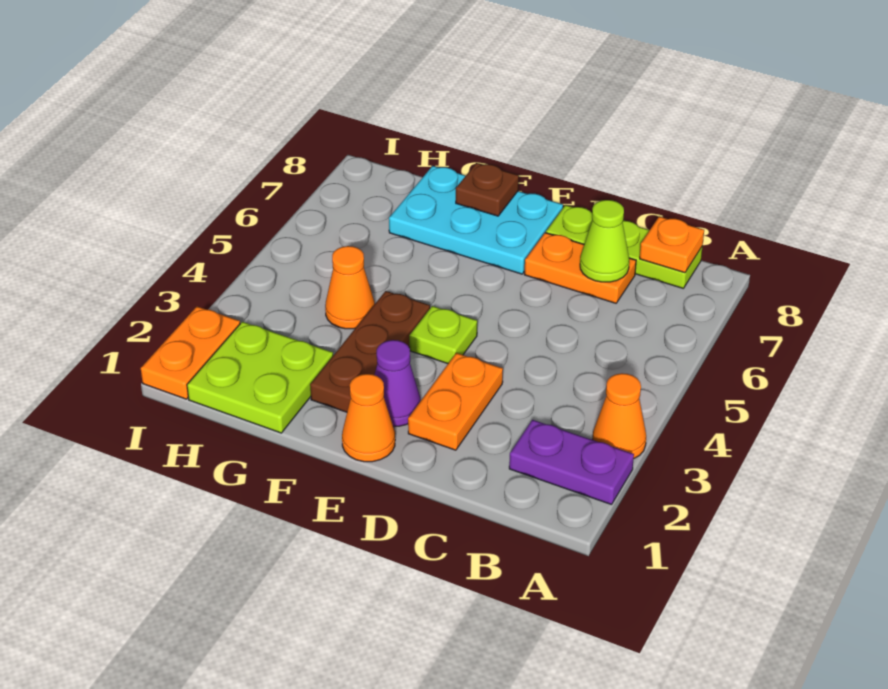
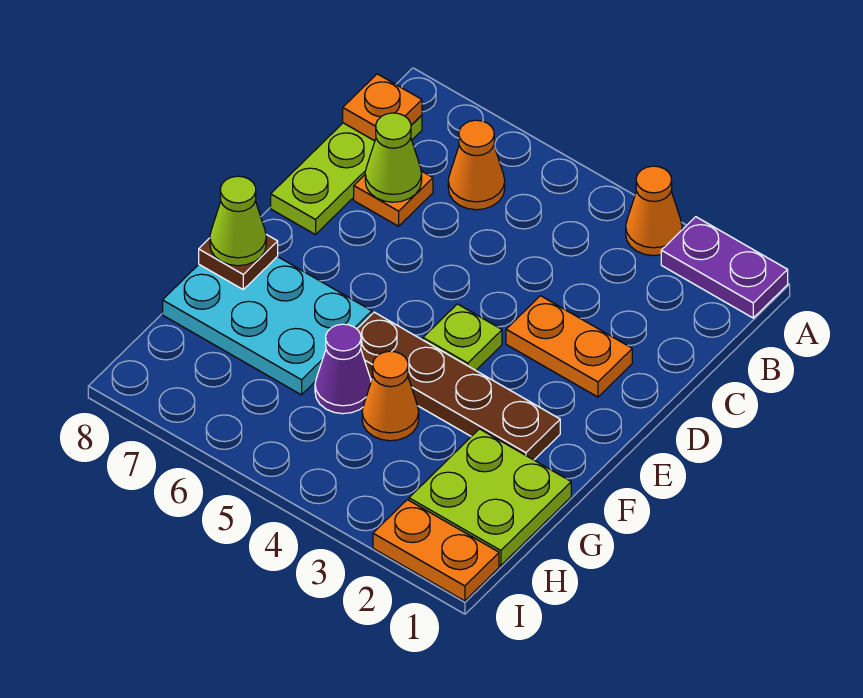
purple 1x2 plate [509,420,634,505] -> purple 1x2 plate turned to [661,217,788,318]
orange 1x2 plate [524,233,636,303] -> orange 1x1 plate [354,171,433,226]
orange 1x1 cone [342,374,395,462] -> orange 1x1 cone moved to [448,120,505,210]
purple 1x1 cone [375,340,420,427] -> purple 1x1 cone moved to [315,324,371,414]
cyan 2x3 plate [389,166,563,274] -> cyan 2x3 plate turned to [163,257,372,395]
brown 1x3 plate [310,291,430,412] -> brown 1x4 plate [357,312,560,460]
none -> lime 1x1 cone [210,176,266,266]

